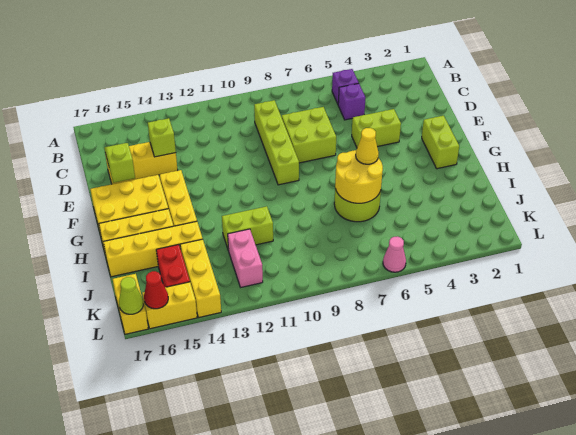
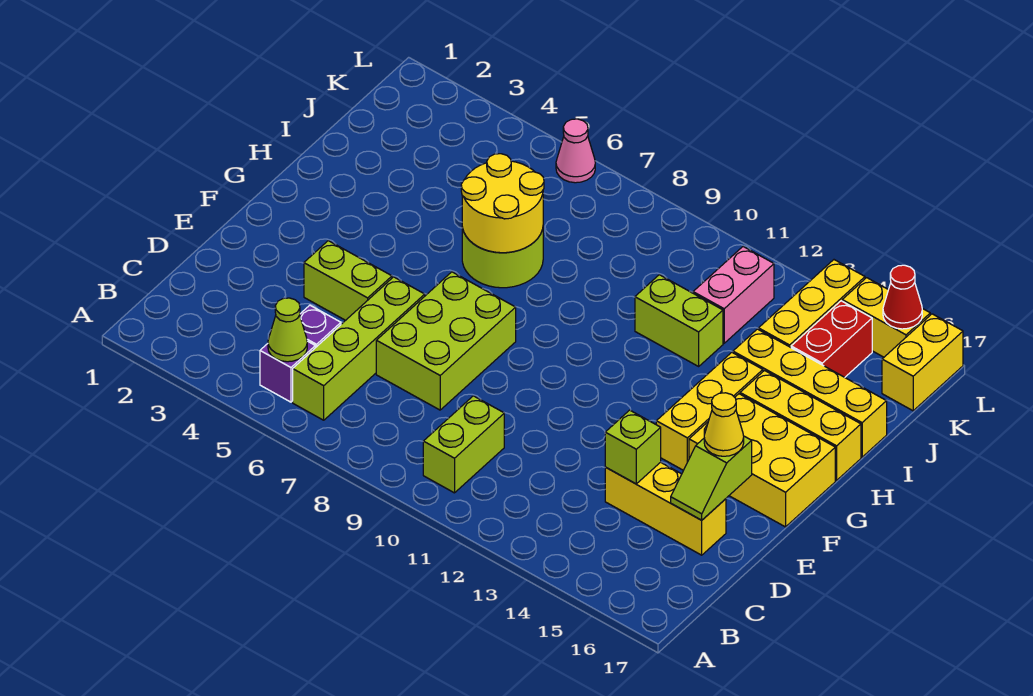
lime 1x4 brick [254,100,299,185] -> lime 1x4 brick moved to [293,277,425,420]
lime 2x2 brick [282,107,336,163] -> lime 2x3 brick [376,272,516,410]
lime 1x2 brick [422,116,459,169] -> lime 1x2 brick moved to [423,396,504,493]
yellow 1x1 cone [356,128,379,164] -> yellow 1x1 cone moved to [704,393,744,456]
lime 1x1 cone [119,277,143,314] -> lime 1x1 cone moved to [268,298,307,362]

